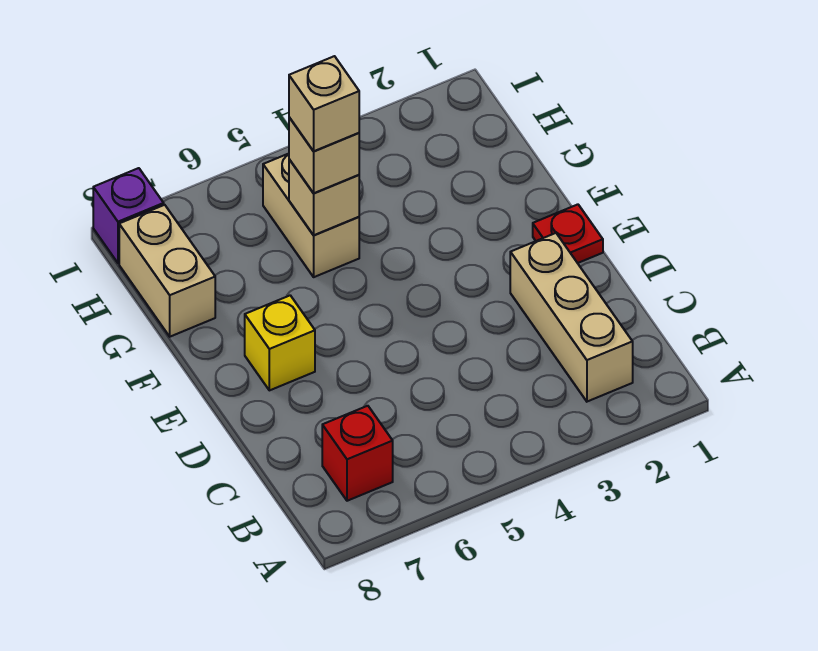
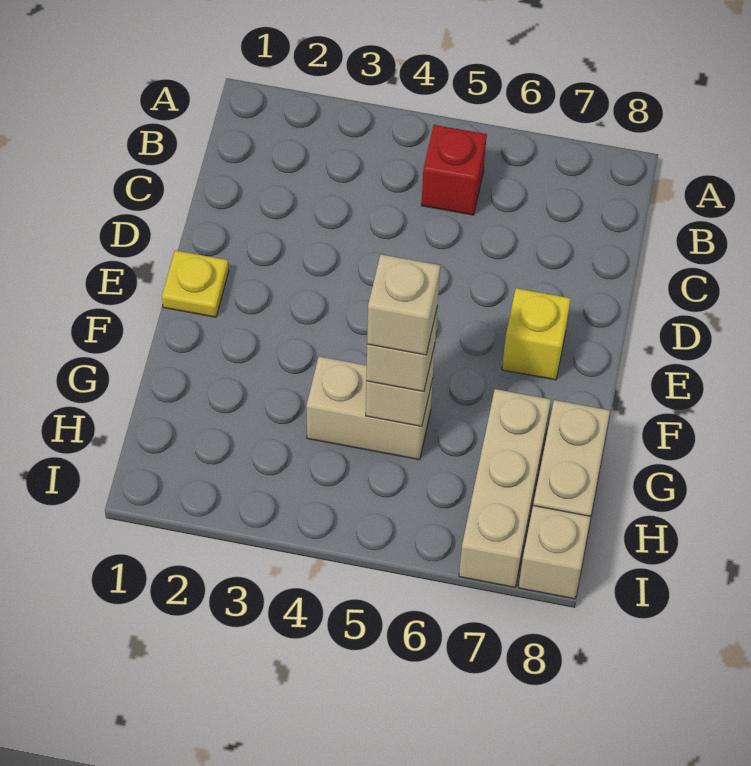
tan 1x3 brick [510,233,633,402] -> tan 1x3 brick moved to [459,389,551,587]
red 1x1 brick [322,406,393,501] -> red 1x1 brick moved to [421,125,487,215]
red 1x1 plate [533,204,603,263] -> yellow 1x1 plate [162,250,229,317]
tan 1x2 brick [263,154,359,277] -> tan 1x2 brick turned to [306,357,433,460]
purple 1x1 brick [93,168,164,263] -> tan 1x1 brick [519,506,591,599]

